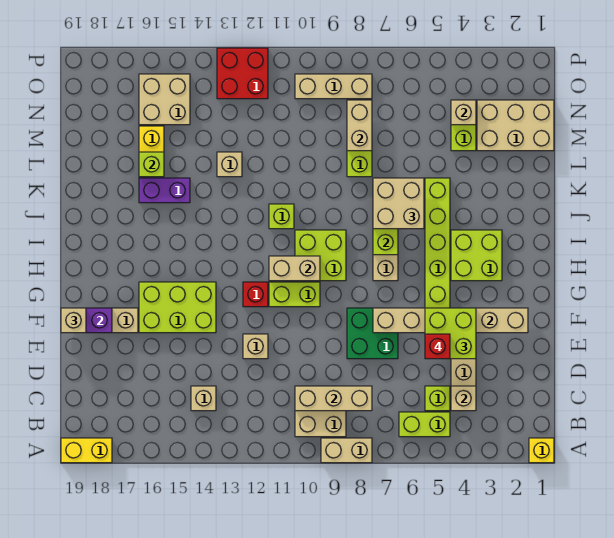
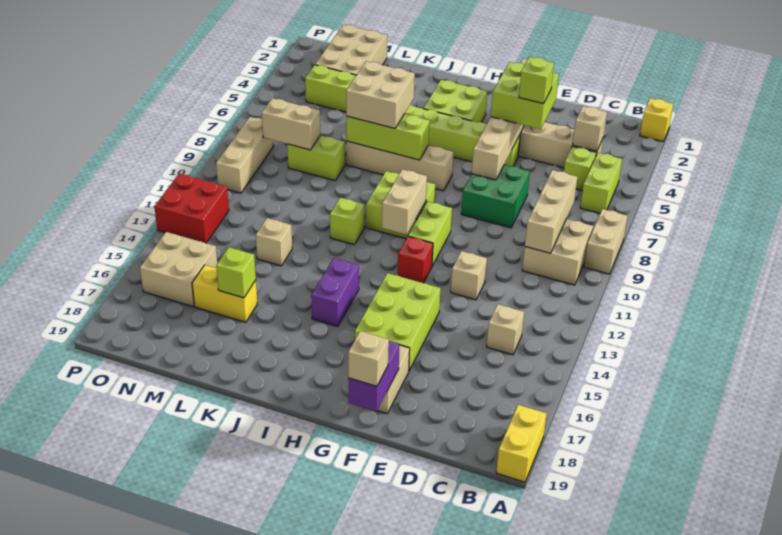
red 1x1 brick [425,334,450,359] -> lime 1x1 brick [519,57,554,104]
purple 1x2 brick [139,178,190,203] -> purple 1x2 brick moved to [311,258,359,326]
tan 1x1 brick [451,100,476,125] -> none

